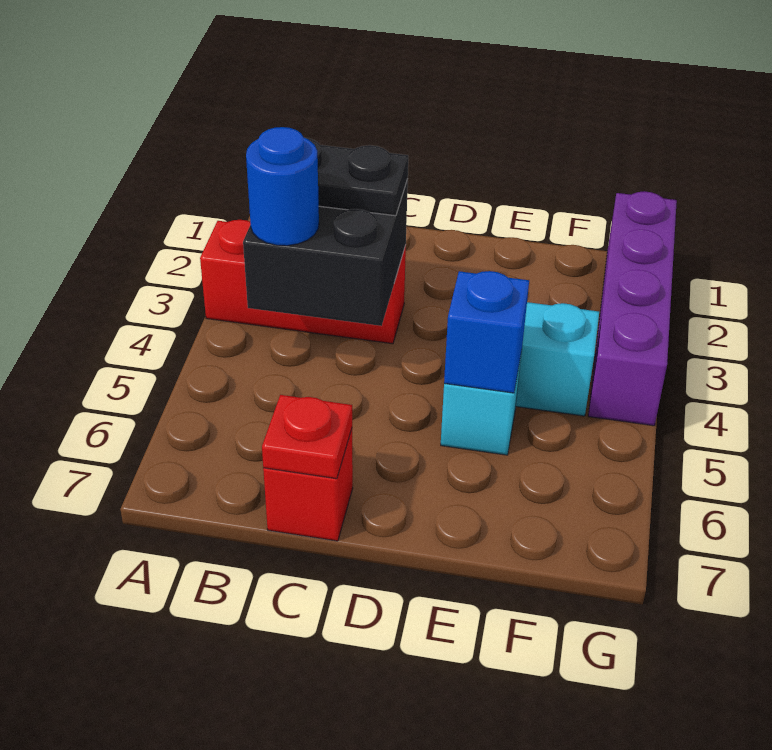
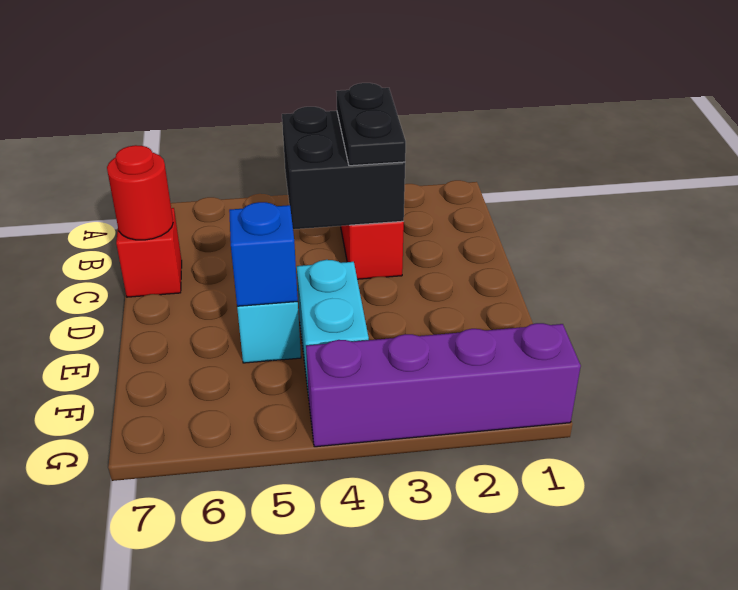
blue 1x1 round brick [246,127,319,246] -> none
red 1x1 plate [262,395,352,479] -> red 1x1 round brick [107,145,173,240]

